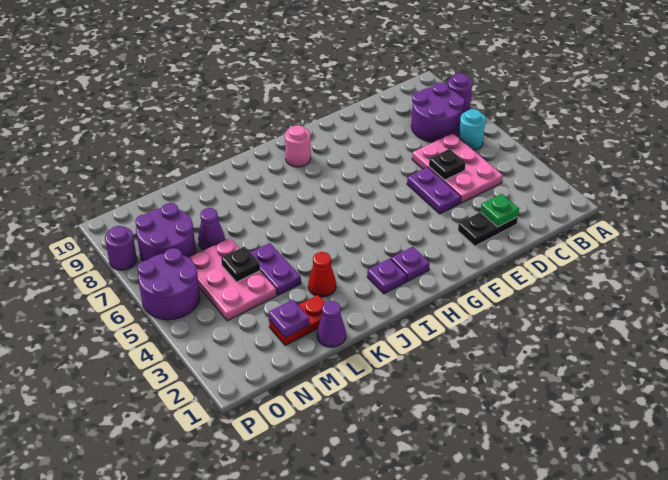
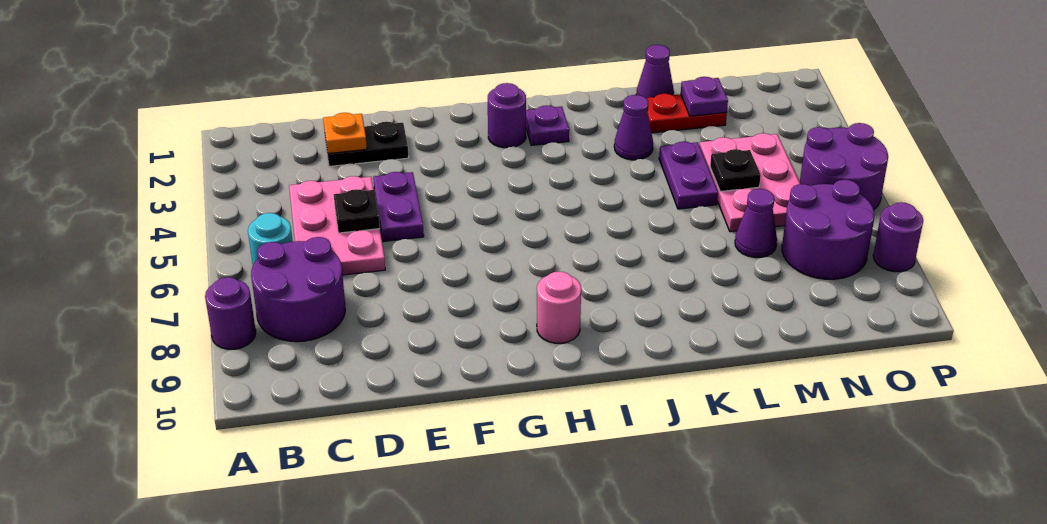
green 1x1 plate [480,194,519,227] -> orange 1x1 plate [323,113,367,153]
purple 1x1 plate [391,247,430,282] -> purple 1x1 round brick [488,83,526,148]
red 1x1 cone [308,252,336,297] -> purple 1x1 cone [614,95,653,160]

